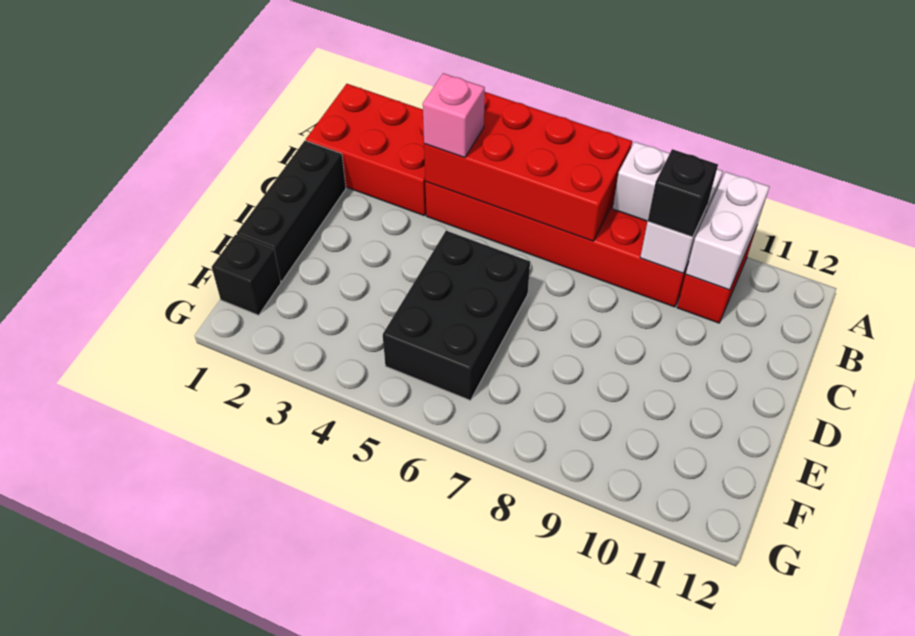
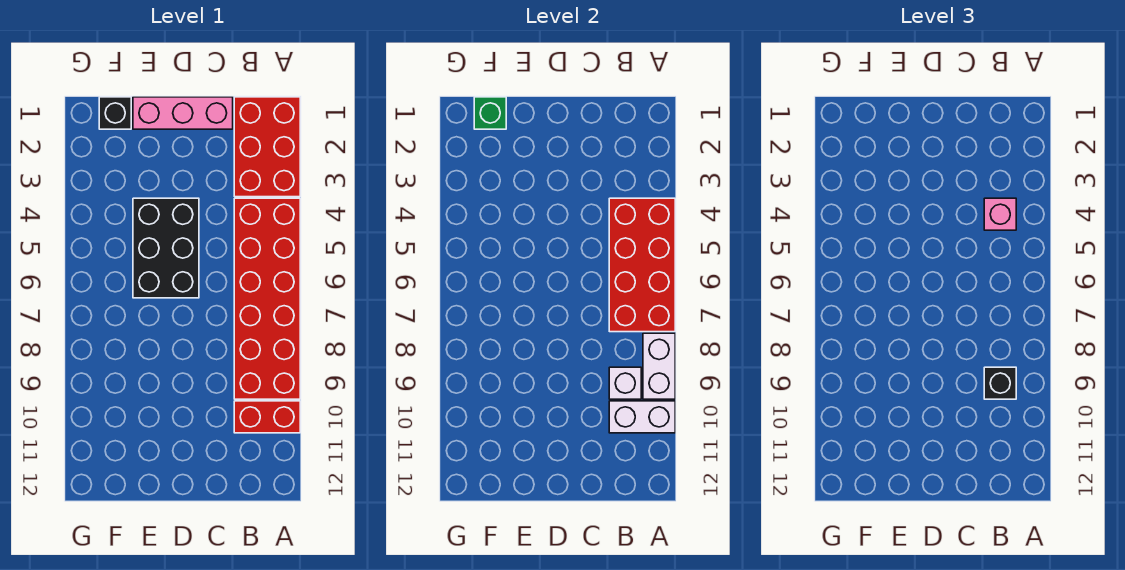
black 1x3 brick [237,141,346,281] -> pink 1x3 brick [133,97,233,129]
black 2x3 brick [383,231,530,400] -> black 2x3 brick turned to [133,198,199,298]
none -> green 1x1 brick [474,97,506,129]

